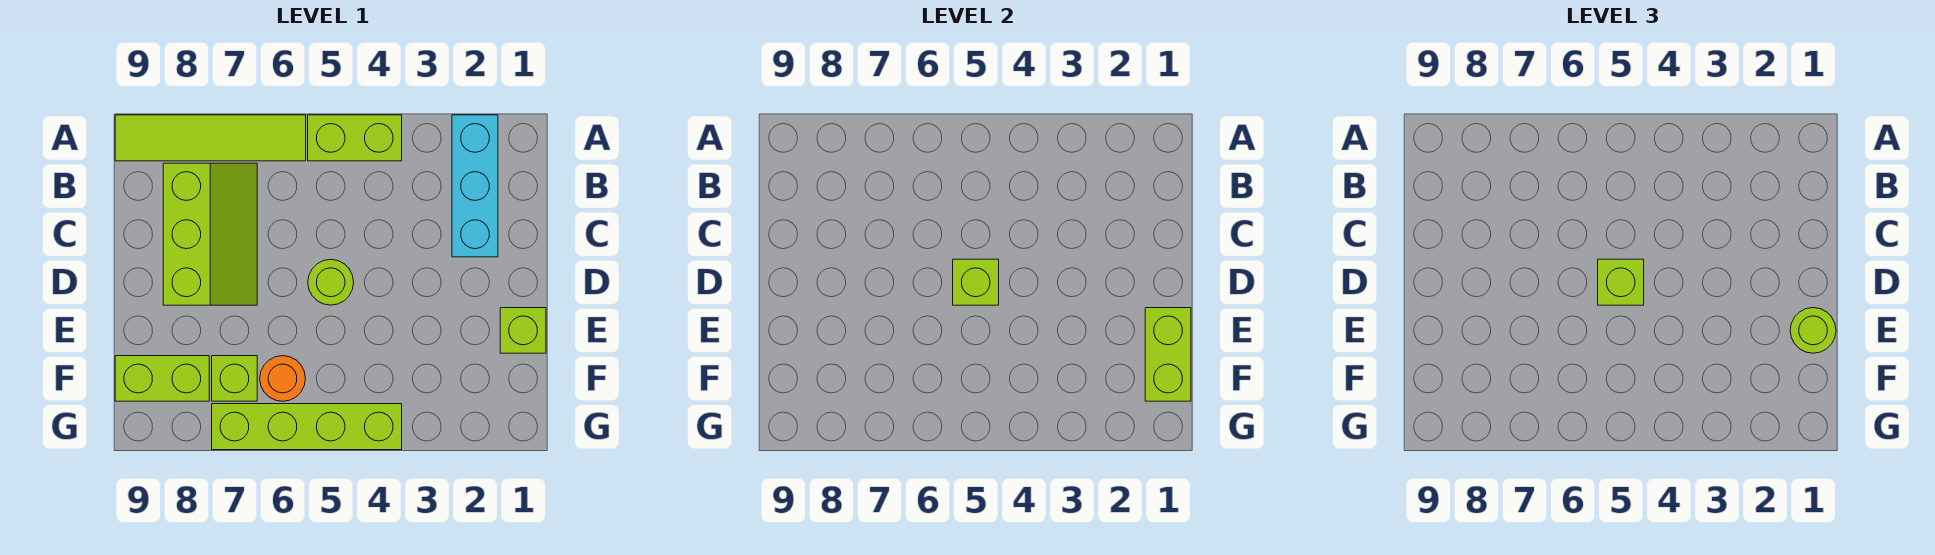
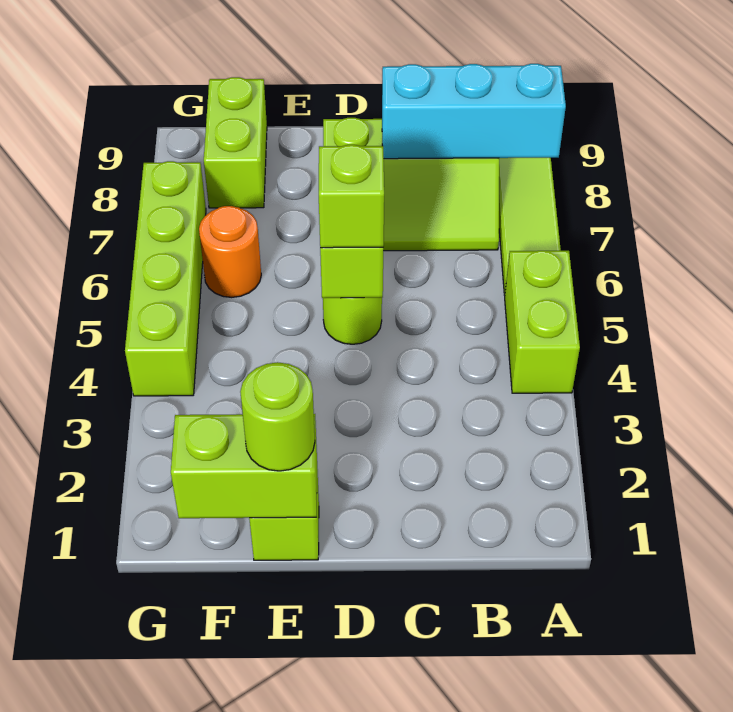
cyan 1x3 brick [452,115,498,257] -> cyan 1x3 brick moved to [382,64,566,159]
lime 1x1 brick [212,356,257,401] -> none

